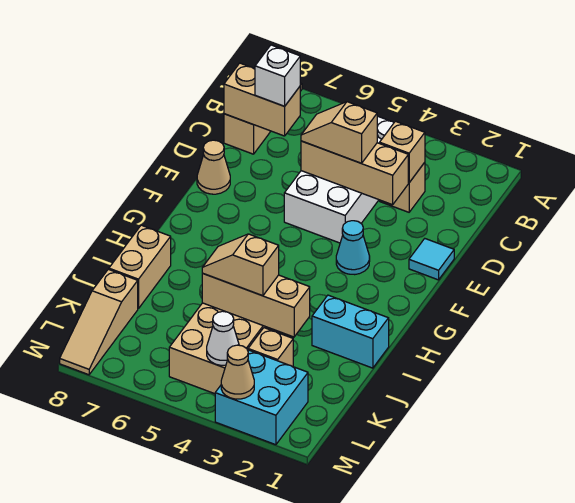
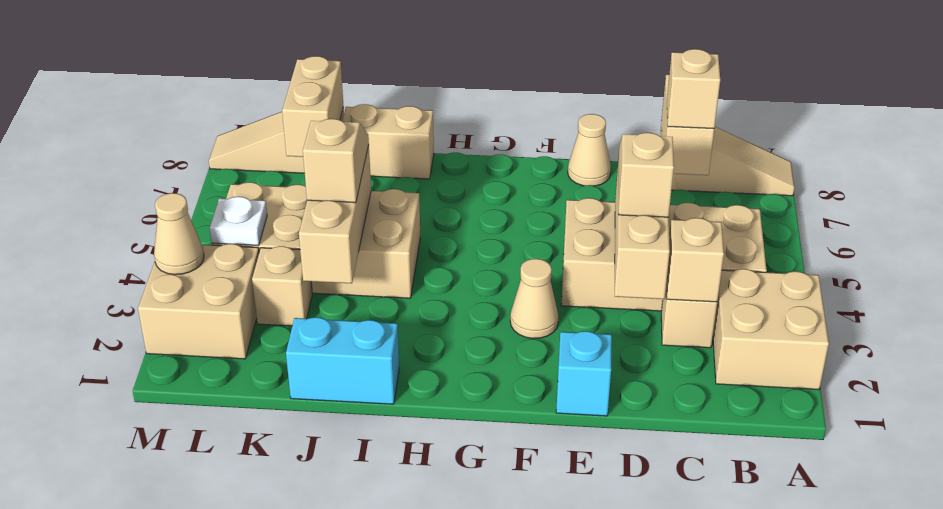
none -> tan 2x2 brick [713,269,829,390]
white 2x4 brick [284,116,394,243] -> tan 2x4 brick [561,198,767,311]
white 1x1 brick [255,45,300,106] -> tan 1x1 brick [667,49,720,129]
cyan 1x1 tile [409,239,454,280] -> cyan 1x1 brick [556,331,612,416]
cyan 1x1 cone [336,221,370,275] -> tan 1x1 cone [510,259,558,339]
cyan 1x2 brick [312,295,389,368] -> cyan 1x2 brick turned to [286,317,399,404]
none -> tan 1x2 brick [282,56,343,157]
cyan 2x2 brick [215,350,308,445] -> tan 2x2 brick [138,244,259,359]
white 1x1 cone [207,311,239,365] -> white 1x1 plate [209,197,267,245]

